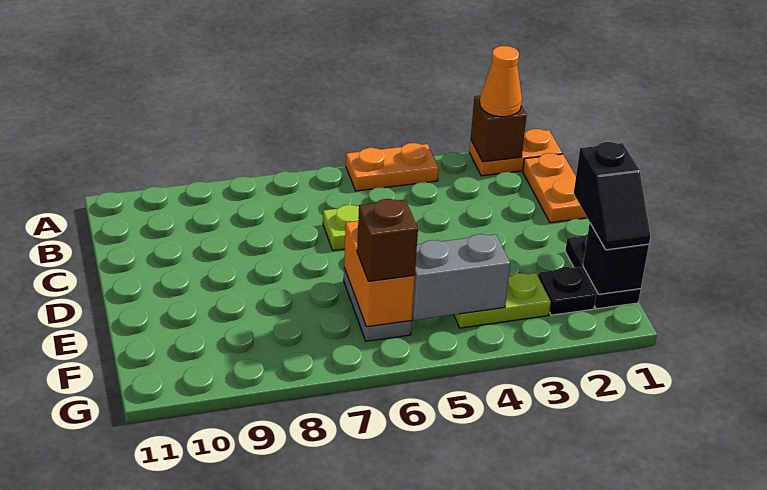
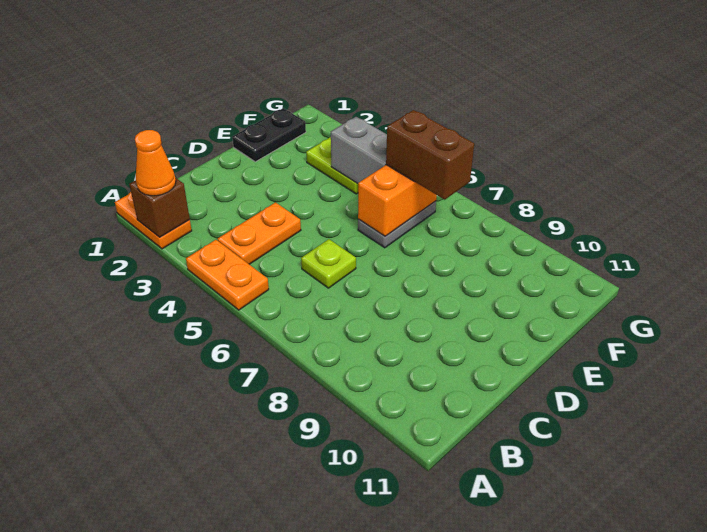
orange 1x2 plate [523,153,587,223] -> orange 1x2 plate moved to [218,202,301,264]
black 1x2 slope [574,142,650,250] -> none
black 1x1 brick [583,223,649,294] -> none
black 1x1 plate [538,267,596,315] -> none
brown 1x1 brick [357,199,418,281] -> brown 1x2 brick [386,110,474,200]

